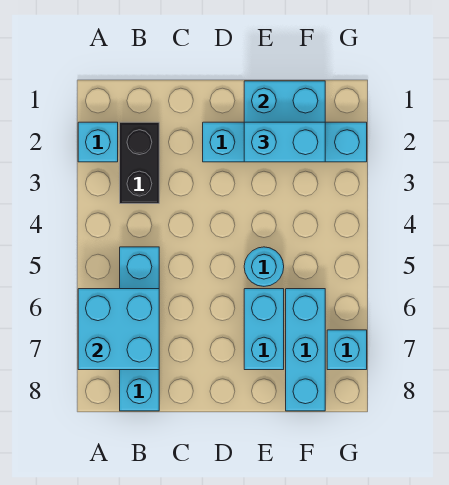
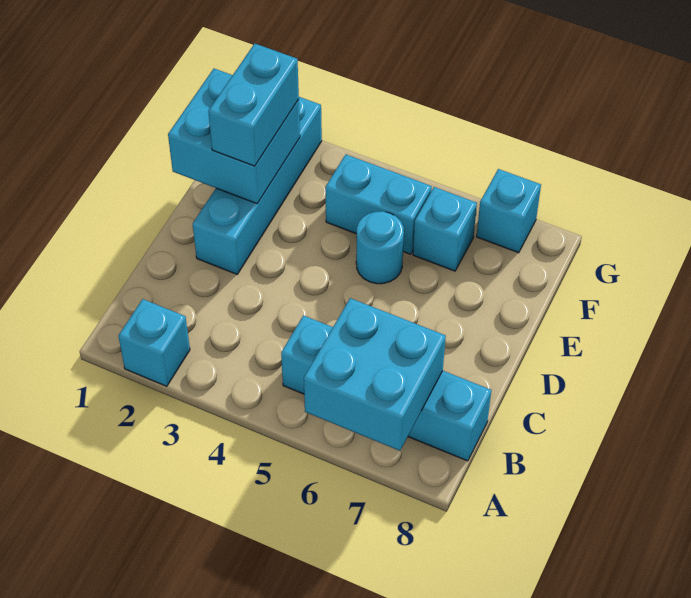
black 1x2 brick [120,122,159,204] -> none
cyan 1x2 brick [244,289,284,370] -> cyan 1x2 brick moved to [325,154,432,254]
cyan 1x3 brick [286,289,325,411] -> cyan 1x1 brick [413,187,477,271]

